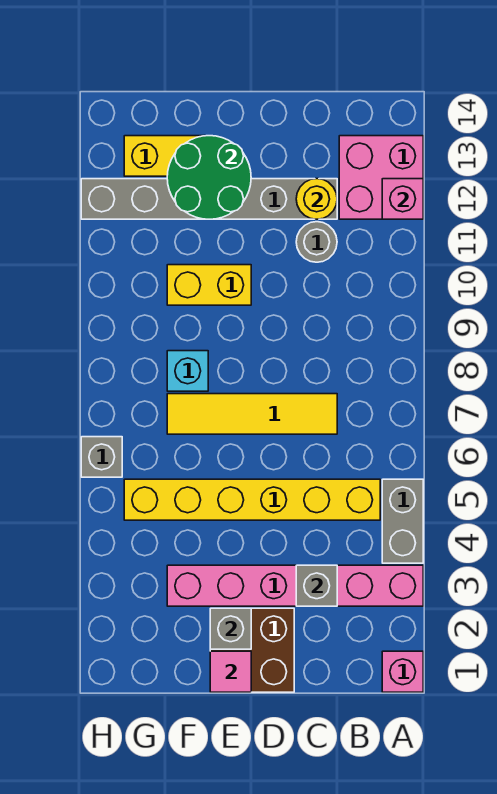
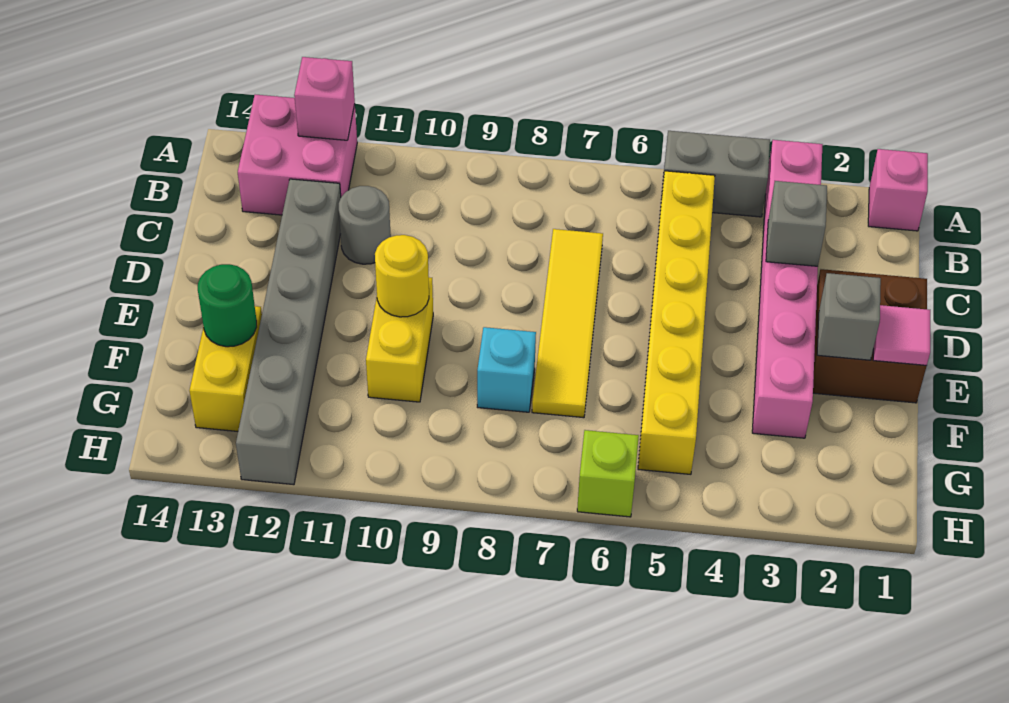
yellow 1x1 round brick [296,179,337,219] -> yellow 1x1 round brick moved to [375,235,429,317]
green 2x2 round brick [167,136,251,219] -> green 1x1 round brick [198,264,257,347]
grey 1x1 brick [81,437,122,477] -> lime 1x1 brick [577,430,639,517]

